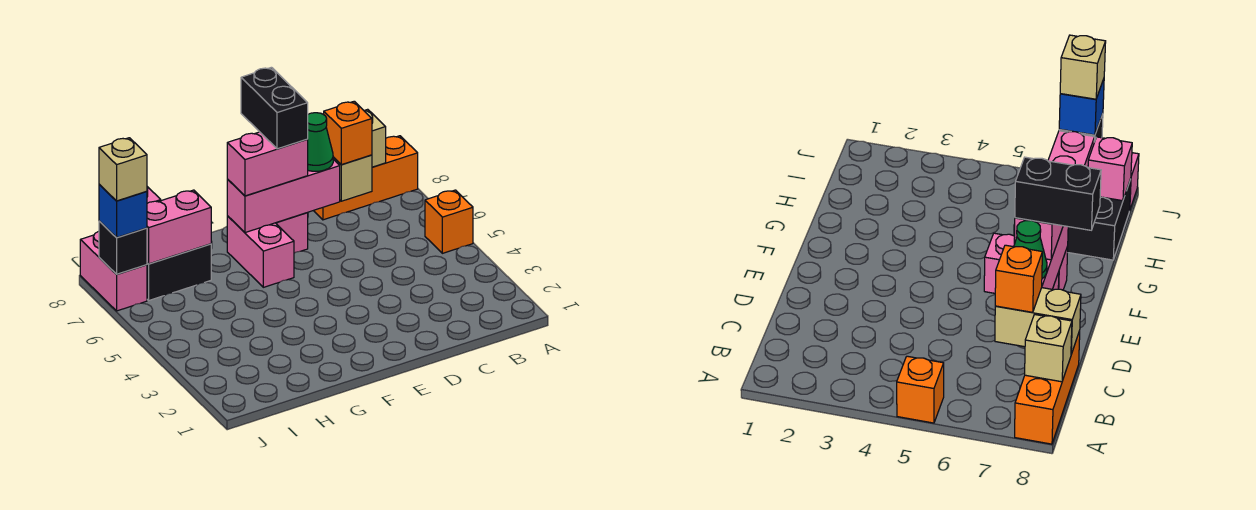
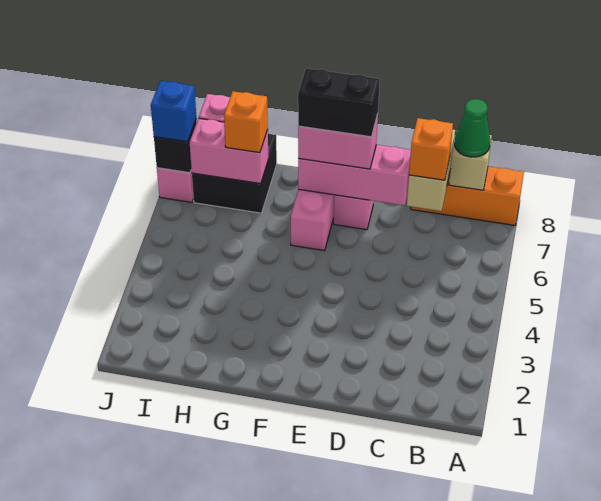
orange 1x1 brick [425,190,473,253] -> orange 1x1 brick moved to [224,91,268,153]
green 1x1 cone [307,113,333,171] -> green 1x1 cone moved to [455,99,490,157]
black 1x2 brick [241,67,308,149] -> black 1x2 brick turned to [298,68,380,137]
tan 1x1 brick [99,138,147,201] -> none

